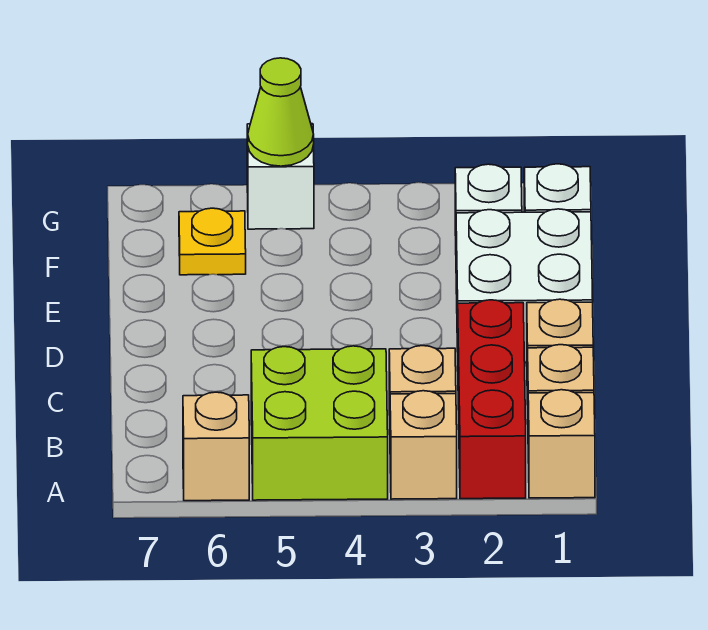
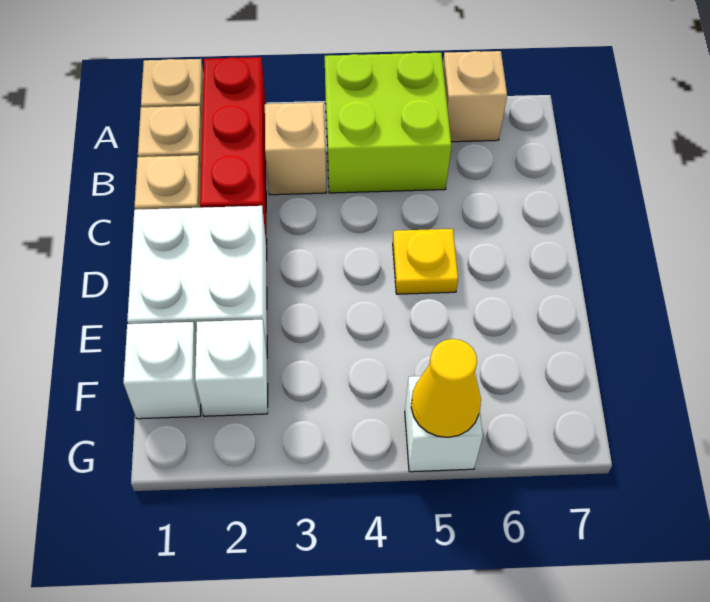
tan 1x1 brick [390,391,457,499] -> none
yellow 1x1 plate [179,208,246,275] -> yellow 1x1 plate moved to [393,229,458,294]
lime 1x1 cone [248,58,314,166] -> yellow 1x1 cone [411,339,481,437]

